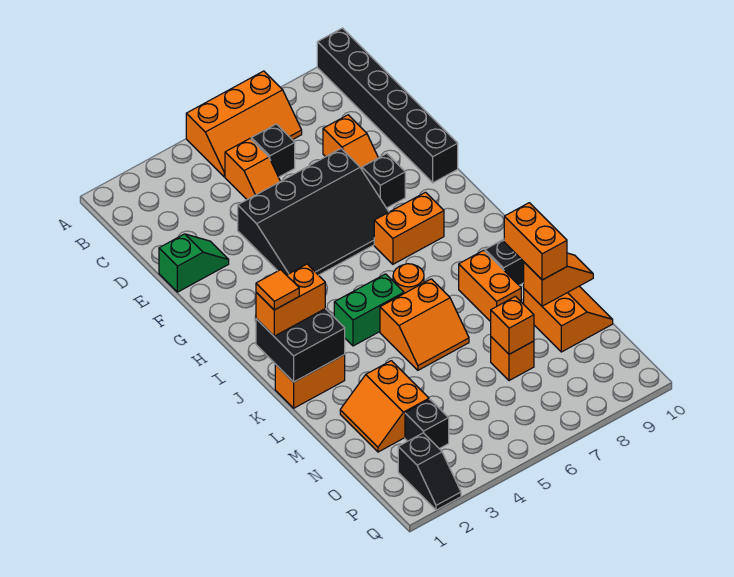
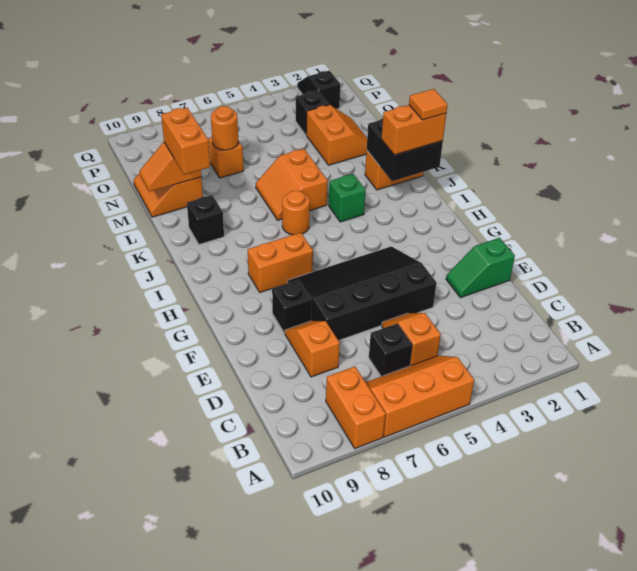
black 1x6 brick [317,28,458,183] -> none
green 1x2 brick [334,274,404,346] -> green 1x1 brick [329,174,366,222]
orange 2x2 slope [380,279,469,370] -> orange 2x2 slope turned to [256,149,328,220]
orange 1x2 brick [459,250,521,322] -> orange 1x2 brick moved to [326,367,386,449]
orange 1x1 brick [491,296,534,354] -> orange 1x1 round brick [211,106,238,150]

